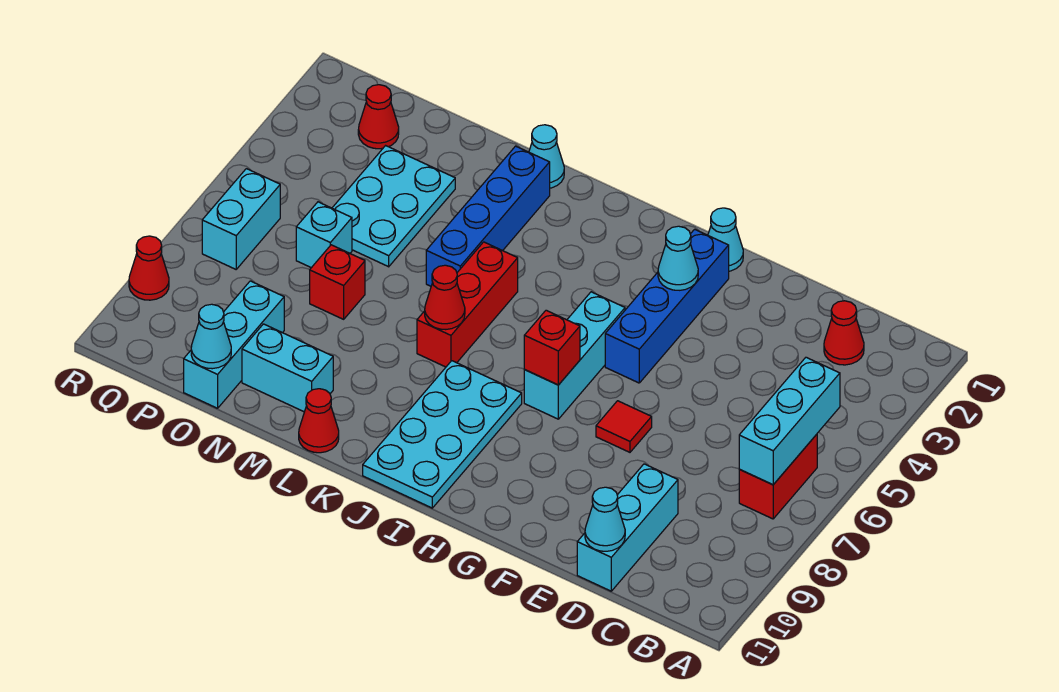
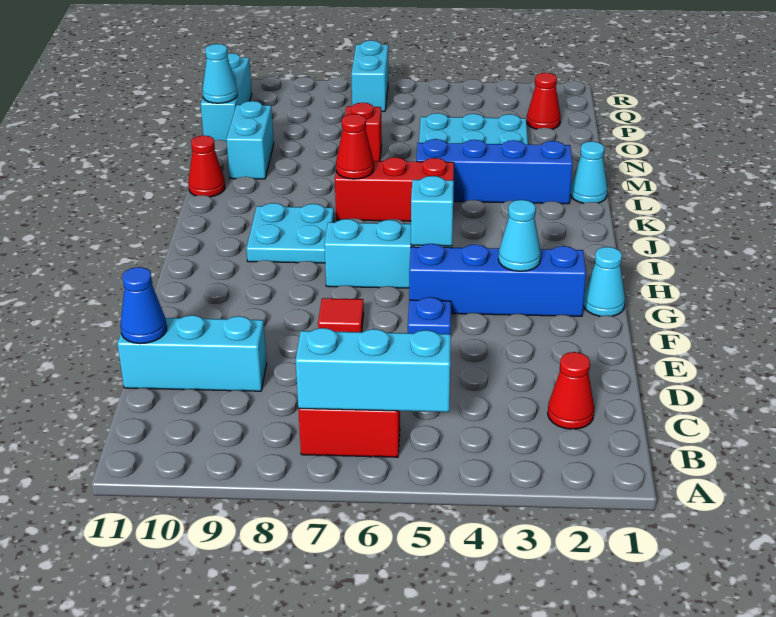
cyan 1x1 cone [585,487,625,551] -> blue 1x1 cone [120,267,167,344]
none -> blue 1x1 plate [408,297,451,334]
red 1x1 brick [524,310,580,385] -> none
cyan 2x4 plate [363,361,522,508] -> cyan 2x2 plate [246,203,334,263]
cyan 1x1 brick [296,202,352,268] -> cyan 1x1 brick moved to [411,176,454,246]
cyan 1x3 brick [184,281,284,408] -> cyan 1x3 brick turned to [201,53,252,142]
cyan 1x2 brick [202,169,280,269] -> cyan 1x2 brick turned to [351,40,388,111]
red 1x1 cone [129,236,169,300] -> none

